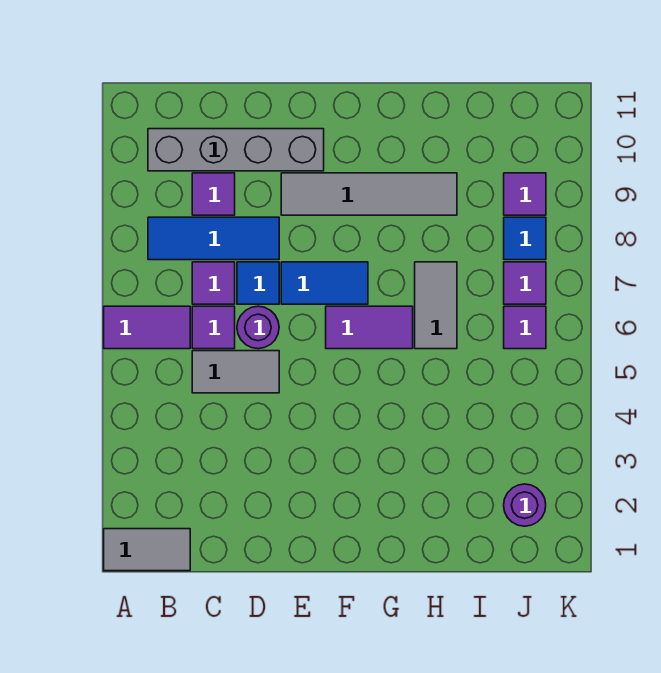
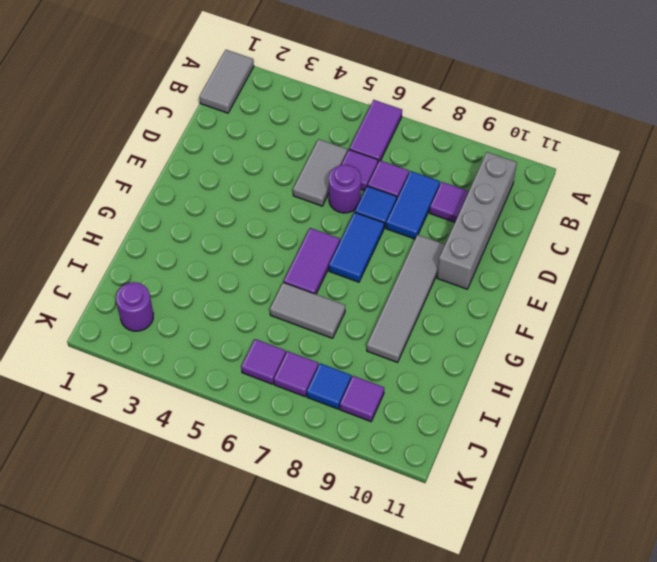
blue 1x3 tile [148,217,279,260] -> blue 1x2 tile [386,171,440,239]

